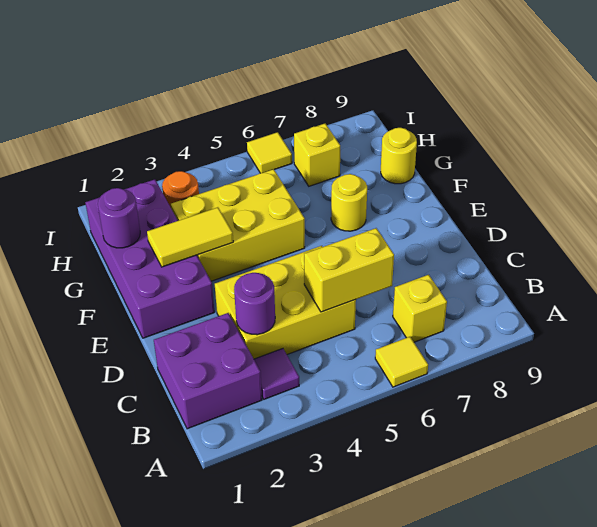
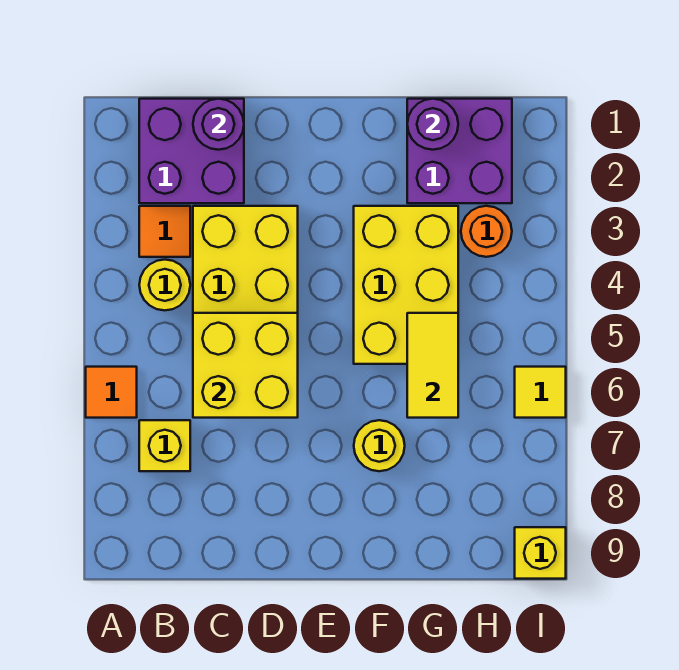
yellow 1x1 tile [375,337,428,387] -> orange 1x1 tile [86,367,137,418]
purple 1x1 tile [254,349,299,399] -> orange 1x1 tile [139,206,190,257]
purple 1x1 round brick [234,273,275,335] -> purple 1x1 round brick moved to [193,99,244,150]
yellow 1x2 brick [304,228,394,312] -> yellow 2x2 brick [193,313,298,418]
purple 2x4 brick [85,179,214,338] -> purple 2x2 brick [407,99,512,203]
yellow 1x2 tile [147,207,233,267] -> yellow 1x2 tile moved to [407,313,458,418]
yellow 1x1 round brick [381,128,417,184] -> yellow 1x1 round brick moved to [139,260,190,310]
yellow 1x1 brick [294,124,340,186] -> yellow 1x1 brick moved to [515,527,566,579]

